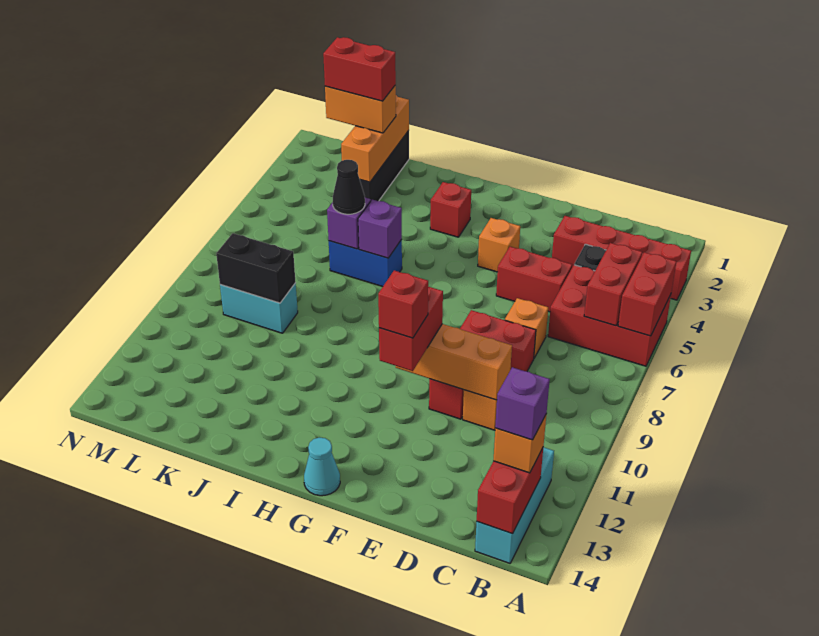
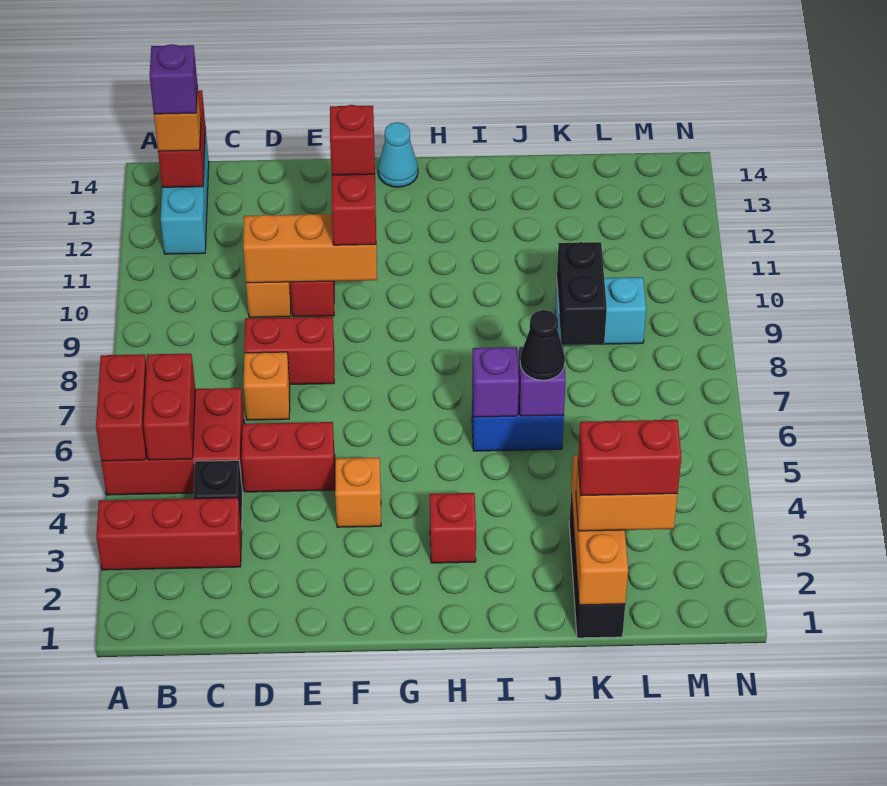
red 1x4 brick [552,216,691,300] -> red 1x3 brick [96,498,242,570]
black 1x2 brick [216,233,296,303] -> black 1x2 brick turned to [557,242,607,345]

